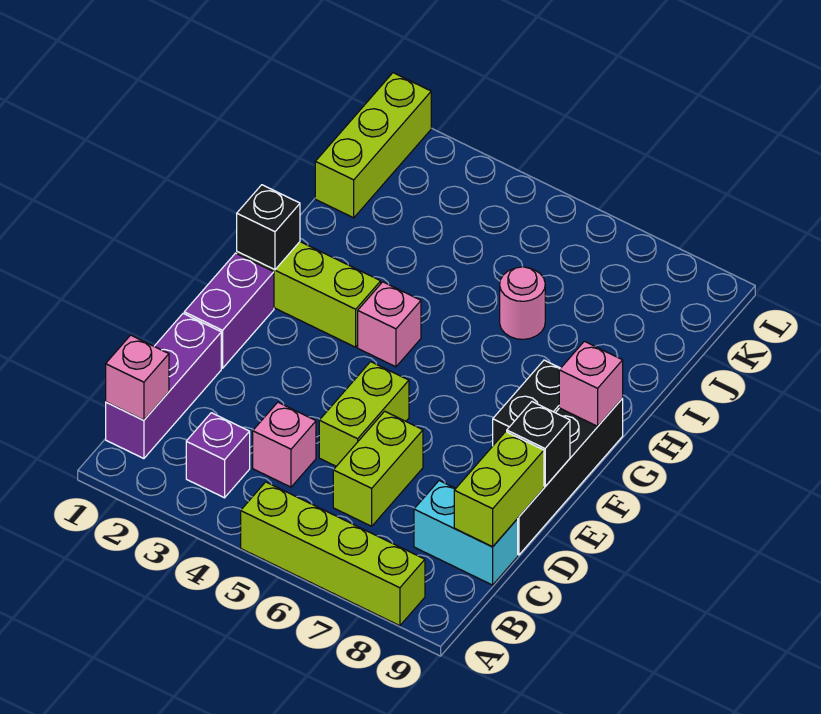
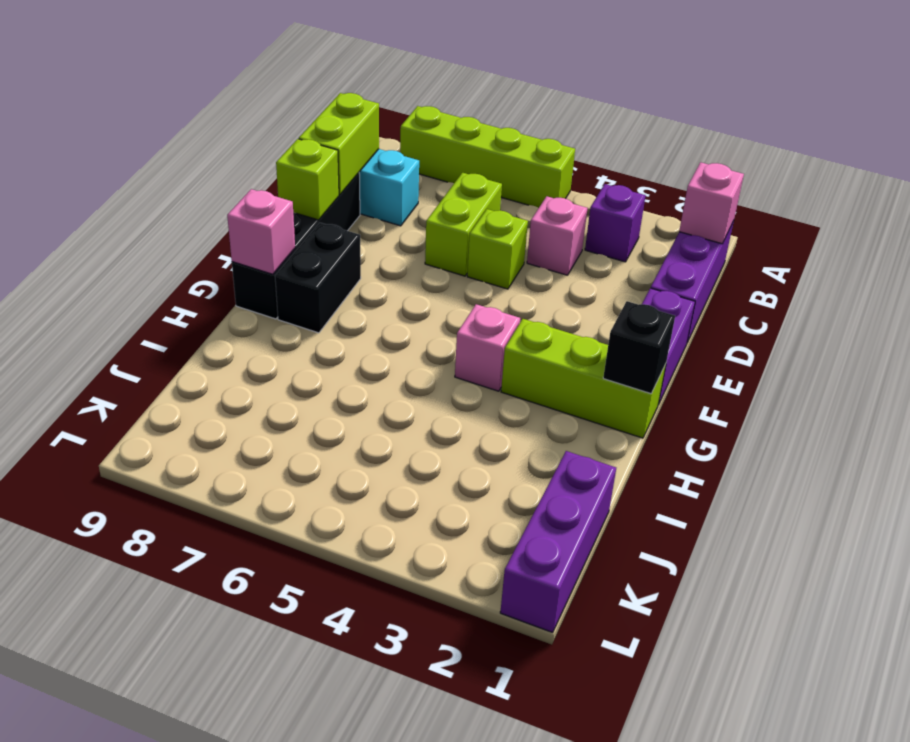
lime 1x2 brick [319,362,409,466] -> lime 1x1 brick [467,209,528,289]
black 1x1 brick [507,402,570,486] -> lime 1x1 brick [276,139,339,220]
pink 1x1 round brick [500,267,545,339] -> none
lime 1x3 brick [315,73,431,218] -> purple 1x3 brick [500,451,616,632]

